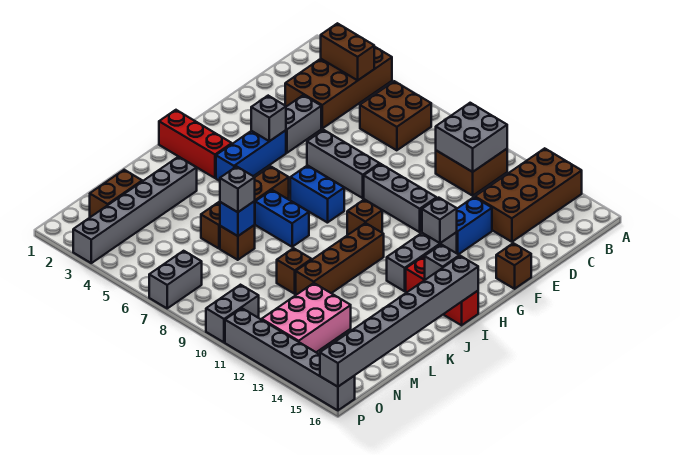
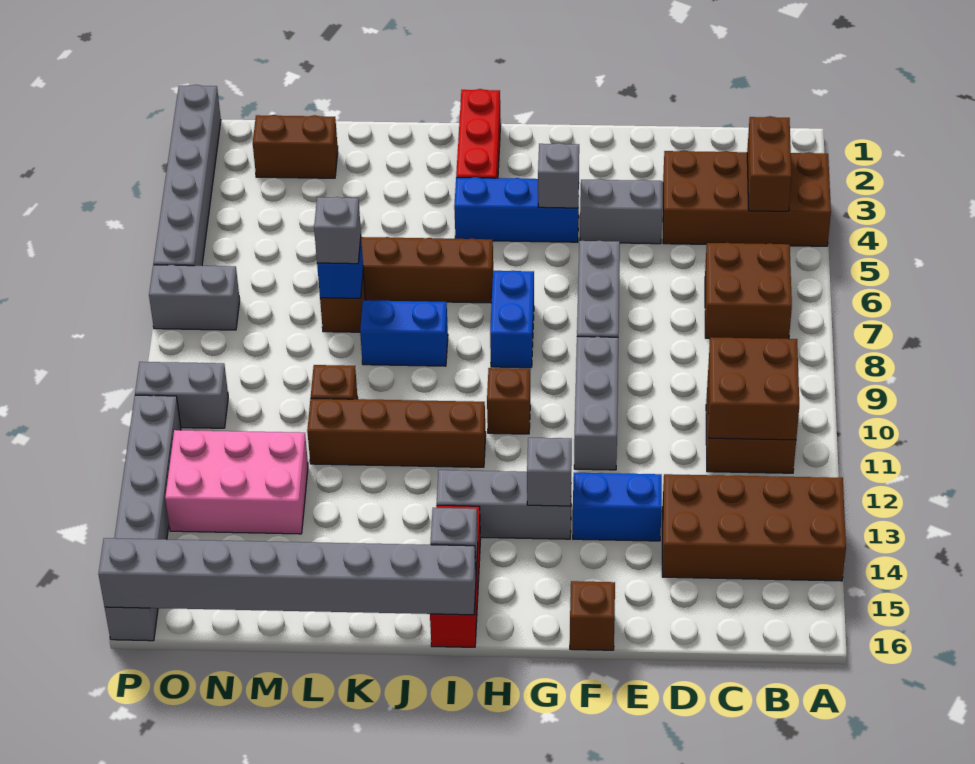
grey 2x2 brick [436,103,507,172] -> brown 2x2 brick [708,337,799,440]
blue 1x2 brick [255,190,309,247] -> blue 1x2 brick turned to [360,300,448,366]
grey 1x6 brick [73,157,197,263] -> grey 1x6 brick turned to [153,85,221,266]

